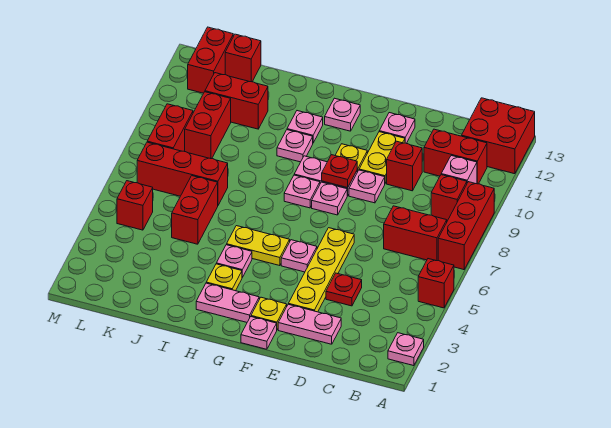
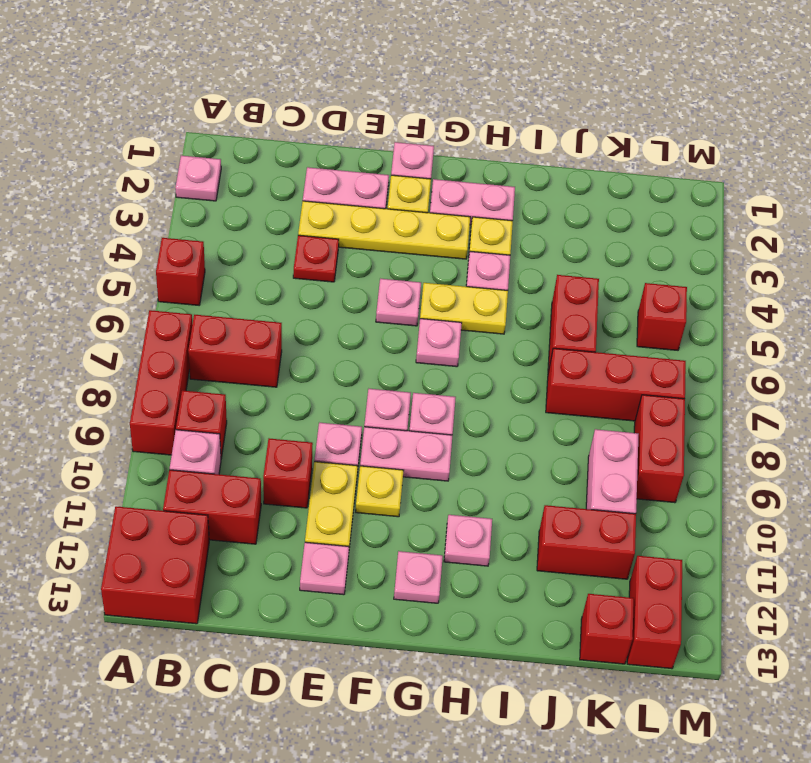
yellow 1x4 plate [288,228,354,312] -> yellow 1x4 plate turned to [298,201,470,259]
red 1x1 plate [322,155,357,188] -> none
pink 1x1 plate [277,130,313,162] -> pink 1x1 plate moved to [416,319,462,367]
red 1x2 brick [185,92,231,159] -> pink 1x2 brick [586,429,639,514]

